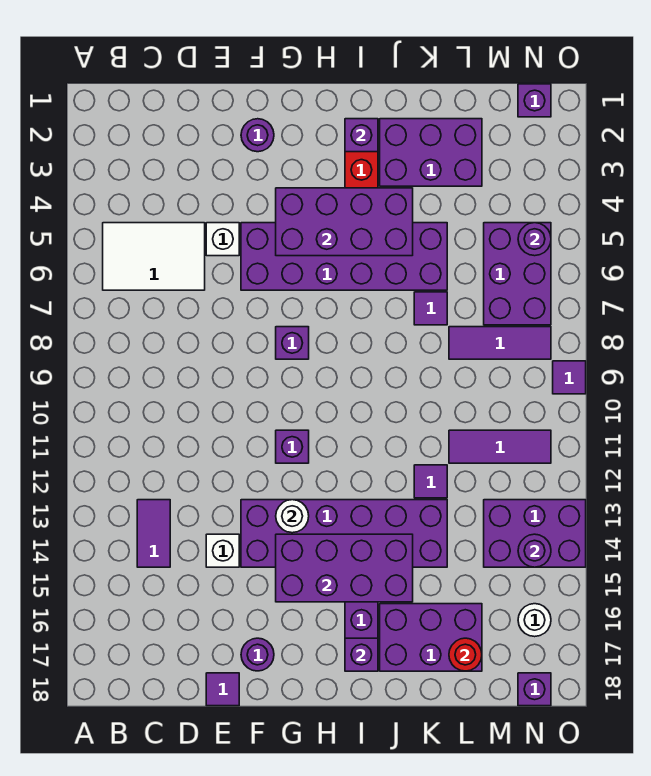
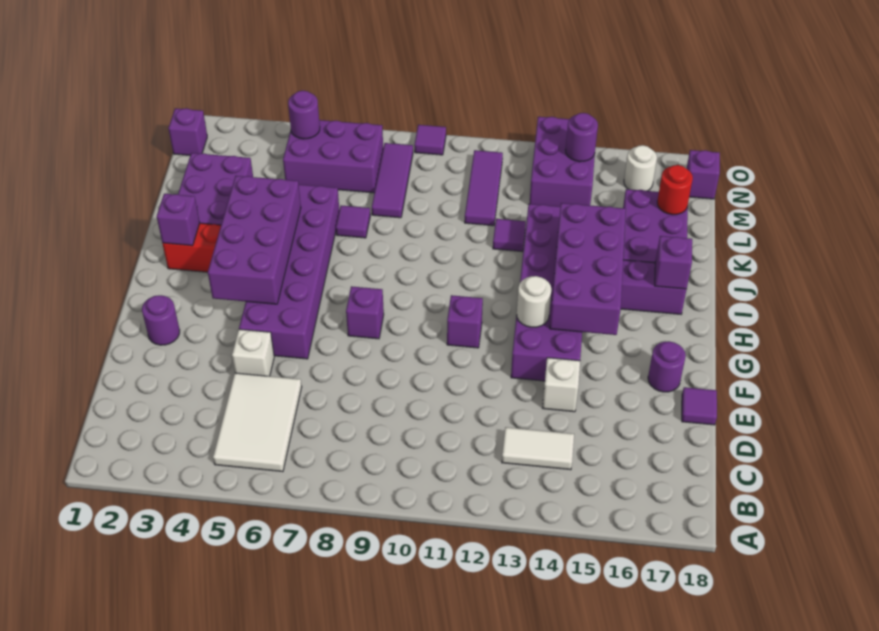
purple 1x2 tile [137,500,170,567] -> white 1x2 tile [502,427,574,470]

